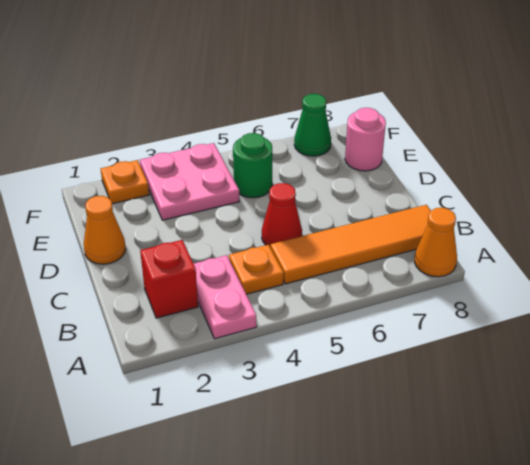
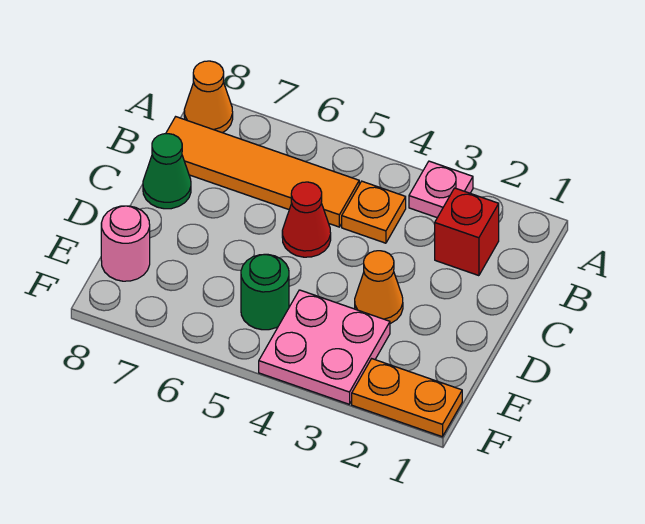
pink 1x2 plate [194,255,257,339] -> pink 1x1 plate [409,161,473,218]
orange 1x1 cone [84,196,126,264] -> orange 1x1 cone moved to [355,251,403,324]
orange 1x1 plate [101,160,149,204] -> orange 1x2 plate [352,359,462,437]
green 1x1 cone [294,94,331,156] -> green 1x1 cone moved to [143,134,191,209]

